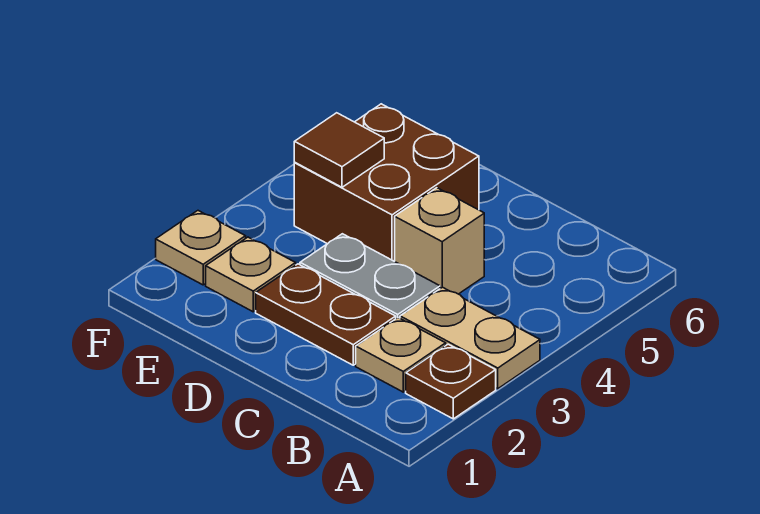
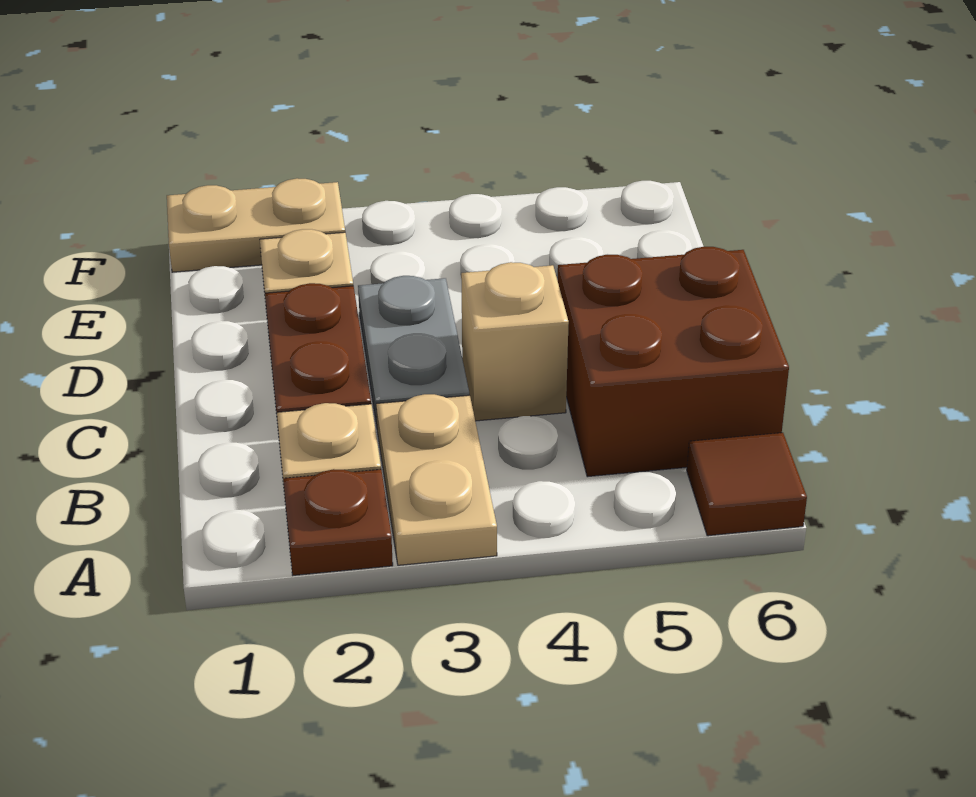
brown 2x2 brick [294,104,479,261] -> brown 2x2 brick moved to [558,247,789,477]
brown 1x1 tile [294,113,384,187] -> brown 1x1 tile moved to [687,433,807,536]
tan 1x1 plate [156,211,246,285] -> tan 1x2 plate [167,178,345,272]

